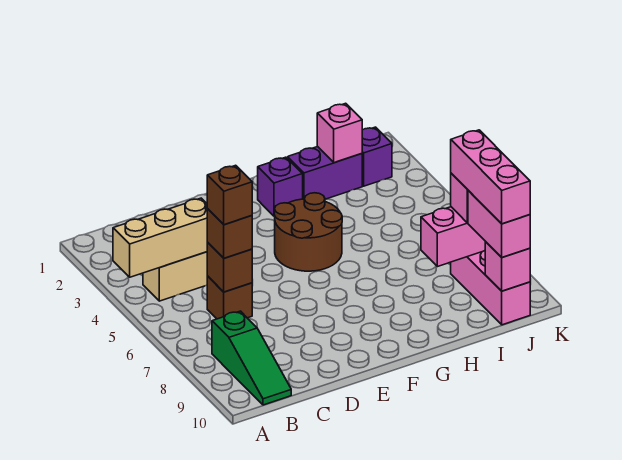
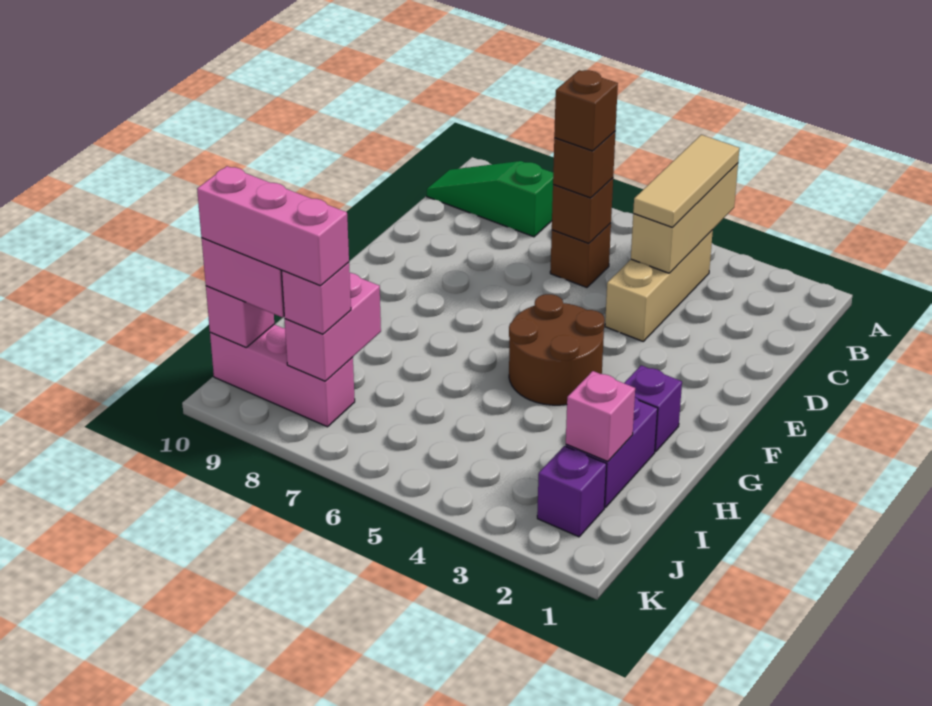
none -> tan 1x3 tile [633,135,739,227]

